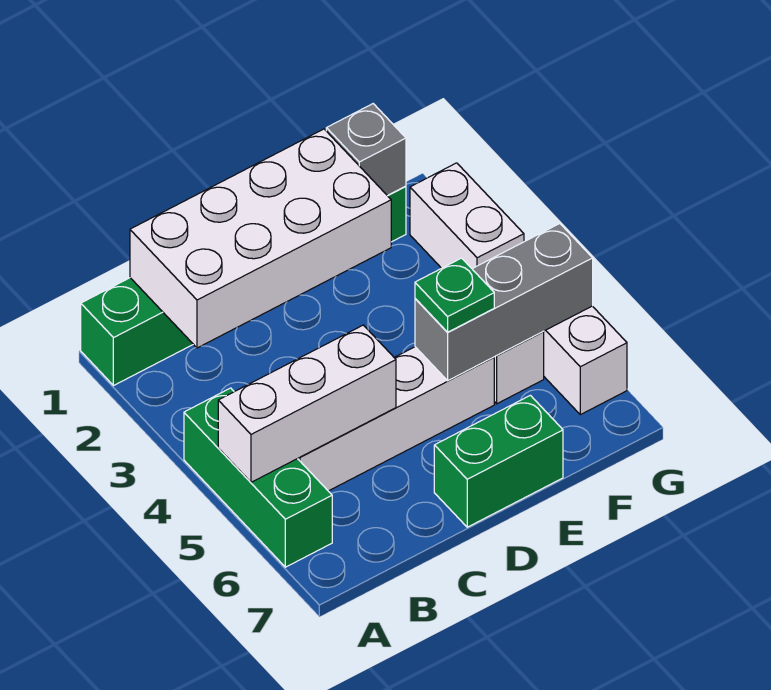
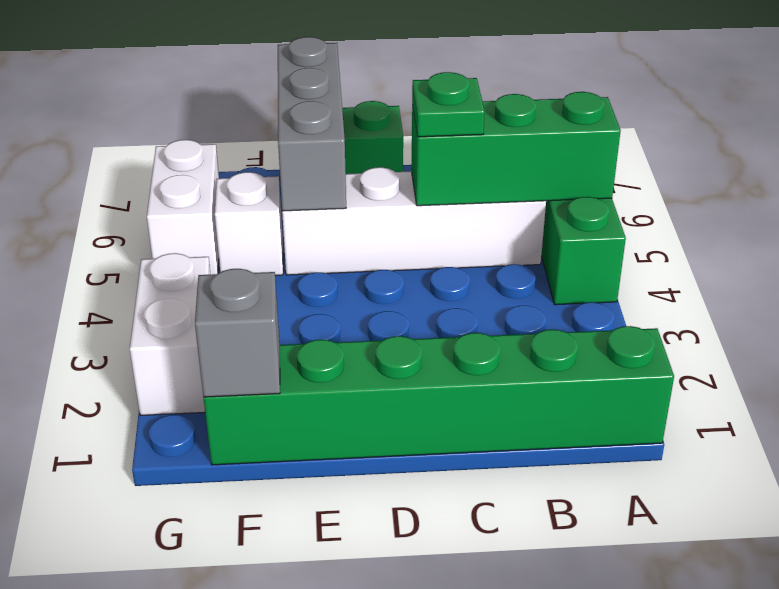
white 1x3 brick [218,325,396,482] -> green 1x3 brick [411,92,621,206]
white 2x4 brick [130,129,391,348] -> none
grey 1x3 brick [415,224,593,381] -> grey 1x3 brick turned to [278,37,346,211]
green 1x1 plate [415,258,494,332] -> green 1x1 plate moved to [412,72,485,137]

